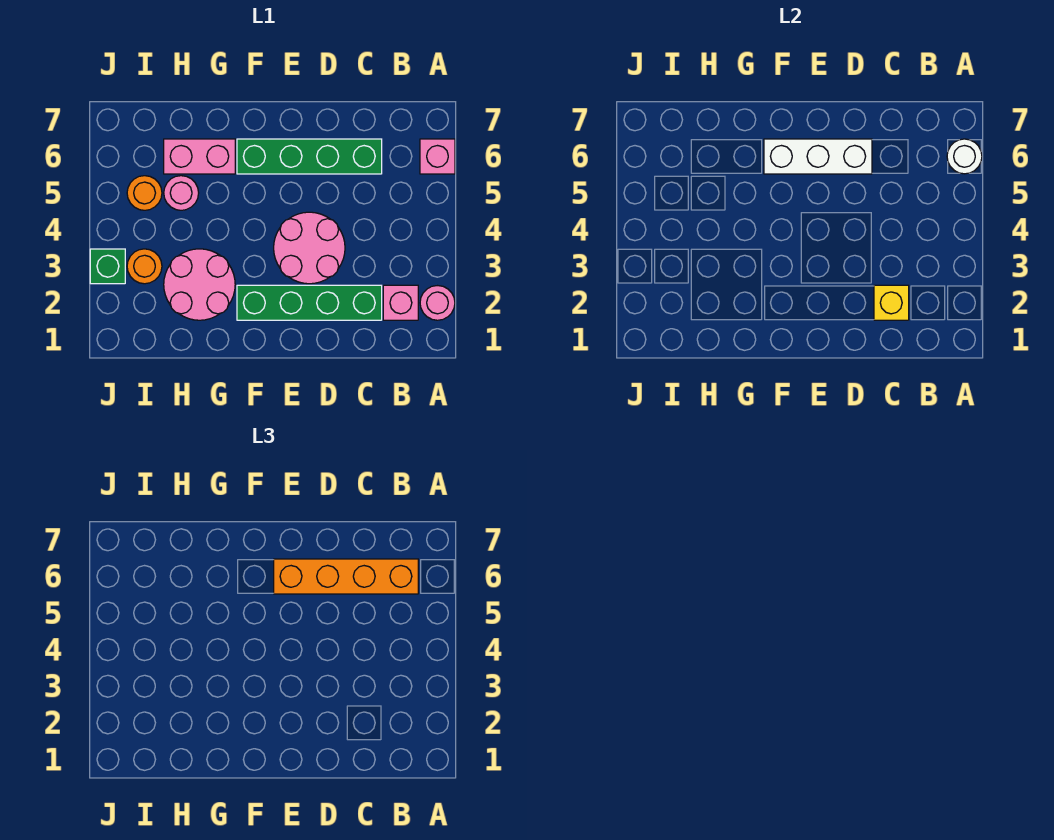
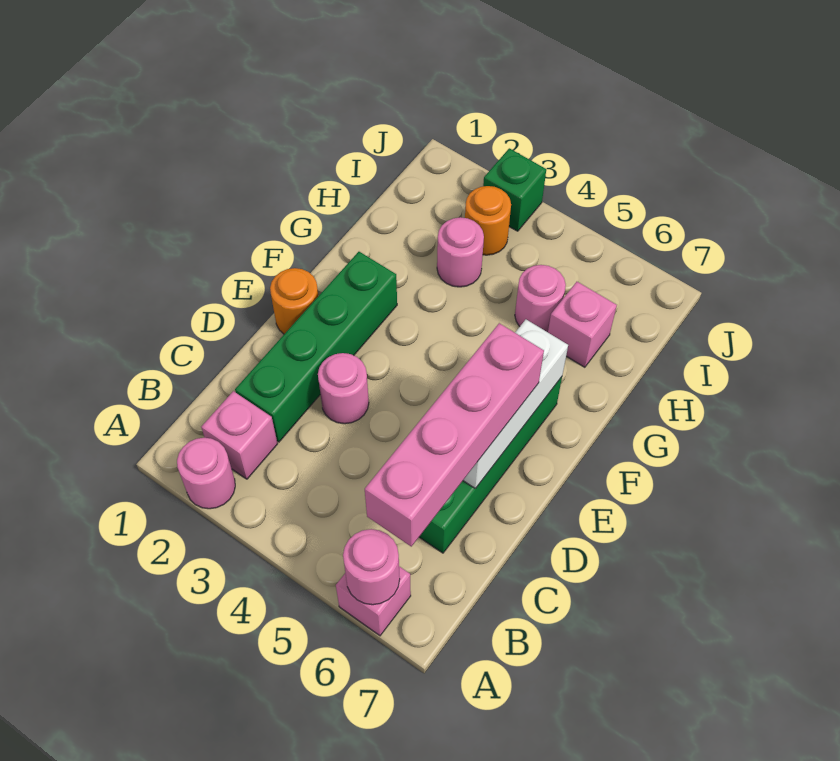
white 1x1 round brick [947,139,982,174] -> pink 1x1 round brick [343,529,400,605]
orange 1x4 brick [274,559,418,594] -> pink 1x4 brick [365,323,544,546]
yellow 1x1 brick [874,285,909,320] -> none
pink 2x2 round brick [274,212,345,284] -> pink 1x1 round brick [318,353,369,424]
pink 2x2 round brick [164,249,235,320] -> pink 1x1 round brick [437,217,484,287]
pink 1x2 brick [164,139,235,174] -> pink 1x1 brick [548,282,617,367]
orange 1x1 round brick [127,176,162,210] -> orange 1x1 round brick moved to [270,268,318,334]

